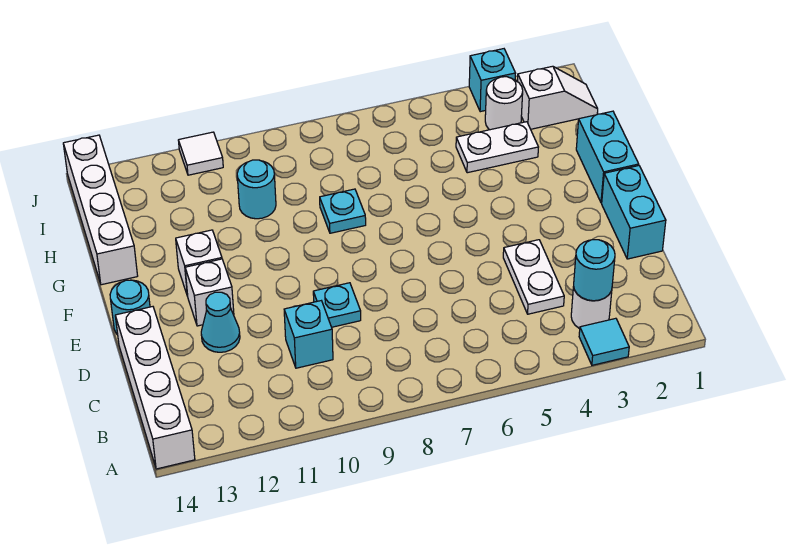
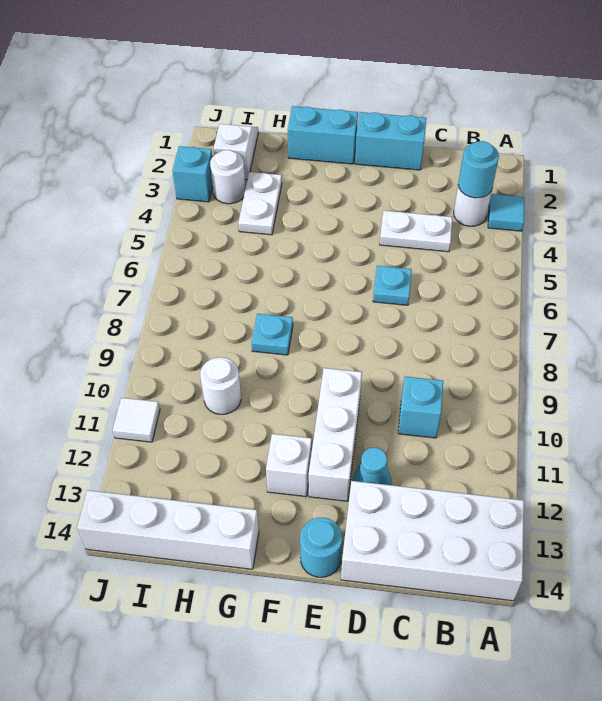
white 1x4 brick [115,307,195,469] -> white 2x4 brick [341,481,524,601]
cyan 1x1 plate [313,283,361,327] -> cyan 1x1 plate moved to [373,266,412,305]
white 1x1 brick [185,259,234,326] -> white 1x3 brick [309,368,362,501]
cyan 1x1 round brick [237,160,276,219] -> white 1x1 round brick [200,357,241,414]

